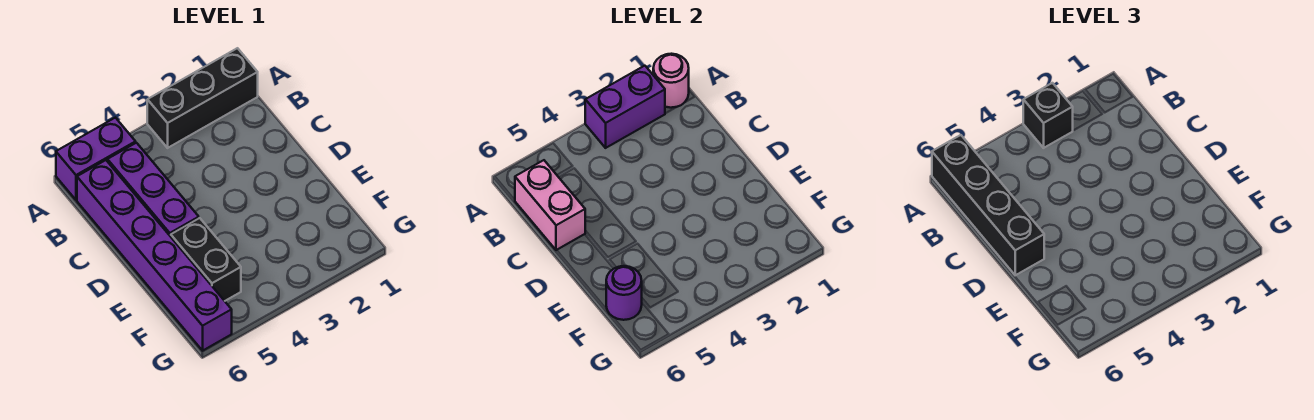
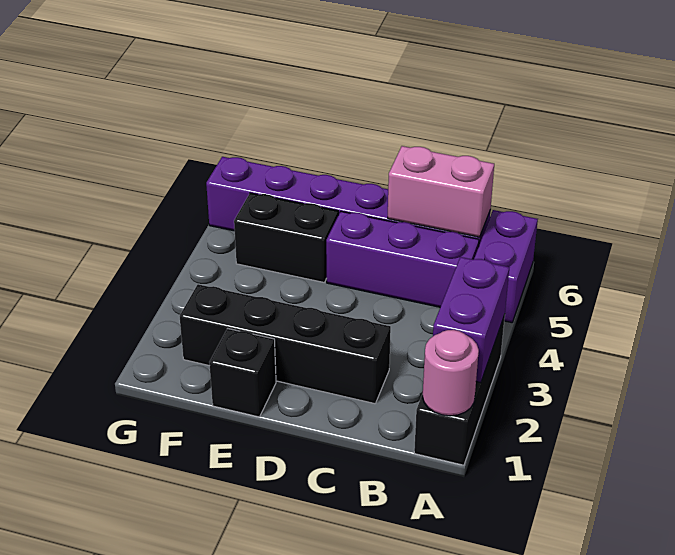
black 1x1 brick [1023,83,1073,148] -> black 1x1 brick moved to [209,328,276,417]
black 1x4 brick [932,135,1044,275] -> black 1x4 brick moved to [180,284,391,404]
purple 1x1 round brick [606,266,642,320] -> none

